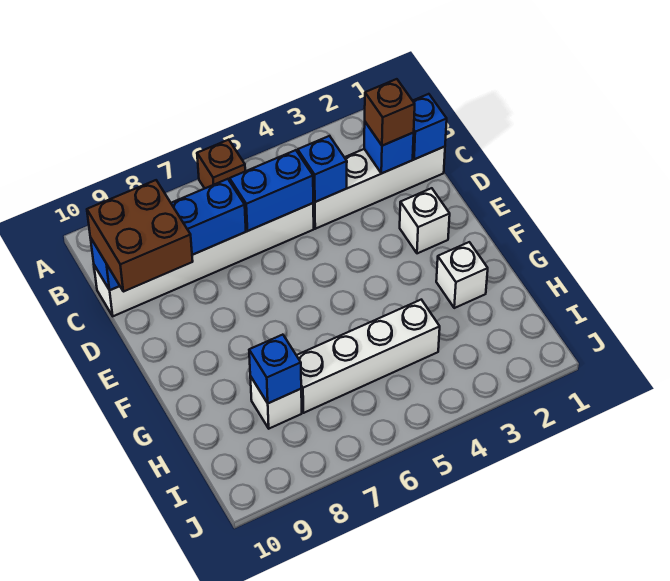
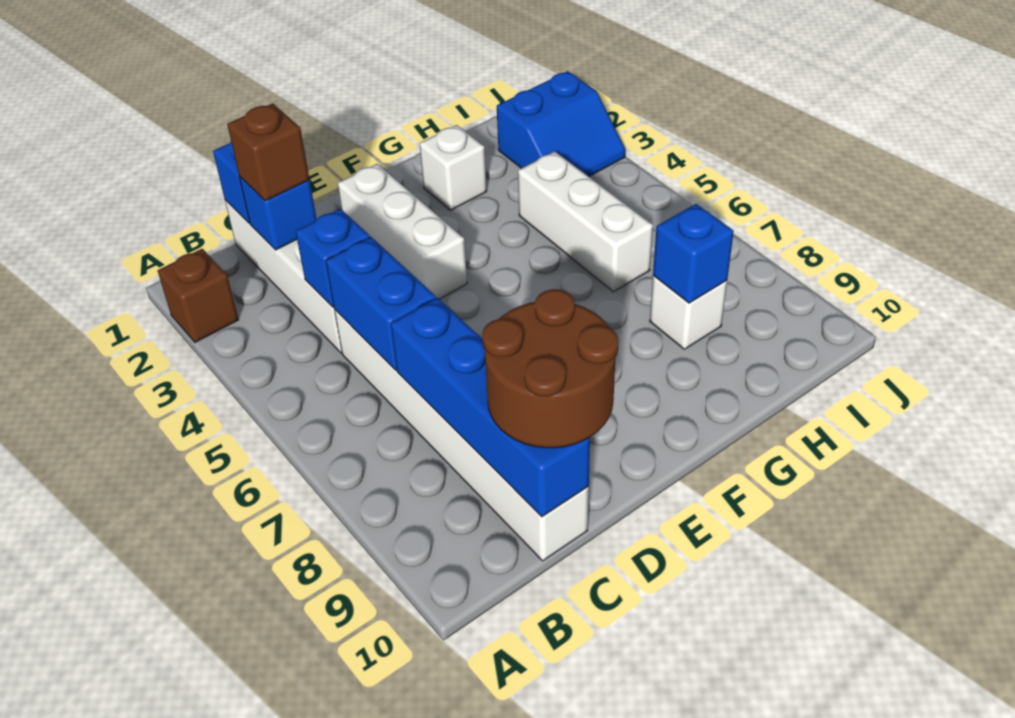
brown 1x1 brick [197,140,245,188] -> brown 1x1 brick moved to [158,249,239,342]
brown 2x2 brick [87,180,193,292] -> brown 2x2 round brick [482,289,618,448]
white 1x1 brick [400,188,450,253] -> white 1x3 brick [338,164,467,299]
white 1x4 brick [296,300,440,413] -> white 1x3 brick [518,151,653,292]
none -> blue 2x2 slope [497,71,625,177]

